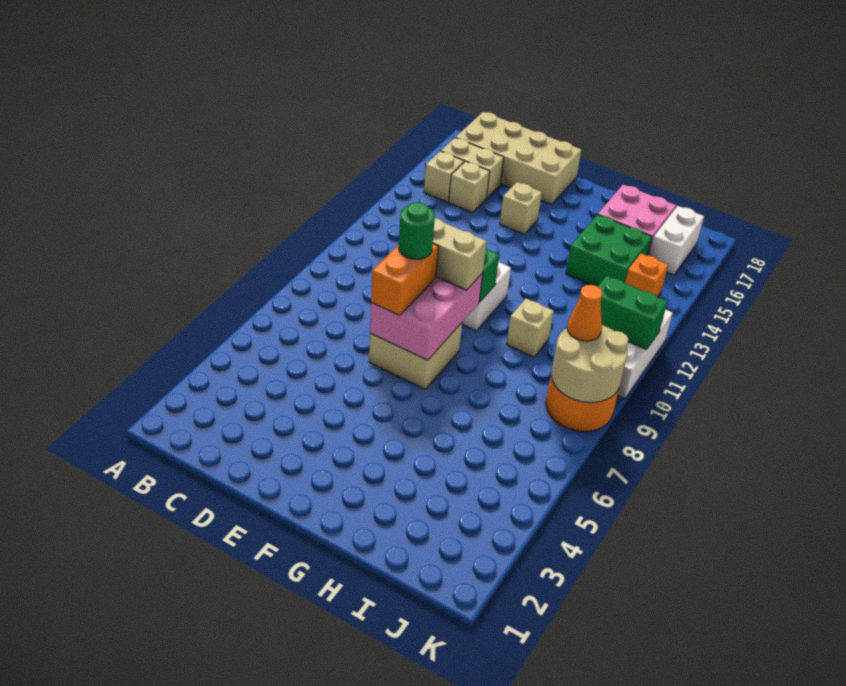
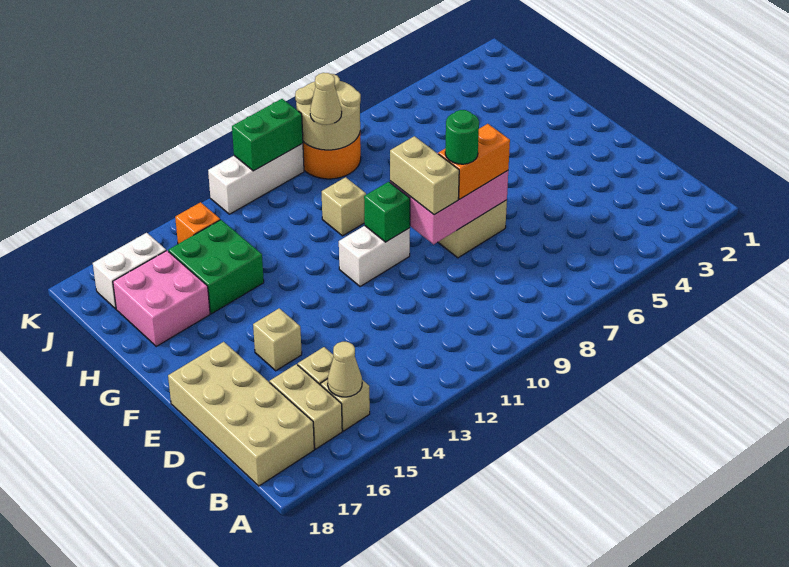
none -> tan 1x1 cone [328,342,362,397]
orange 1x1 cone [567,285,603,341] -> tan 1x1 cone [310,73,342,125]
green 1x2 brick [598,276,667,350] -> green 1x2 brick turned to [232,99,303,171]

